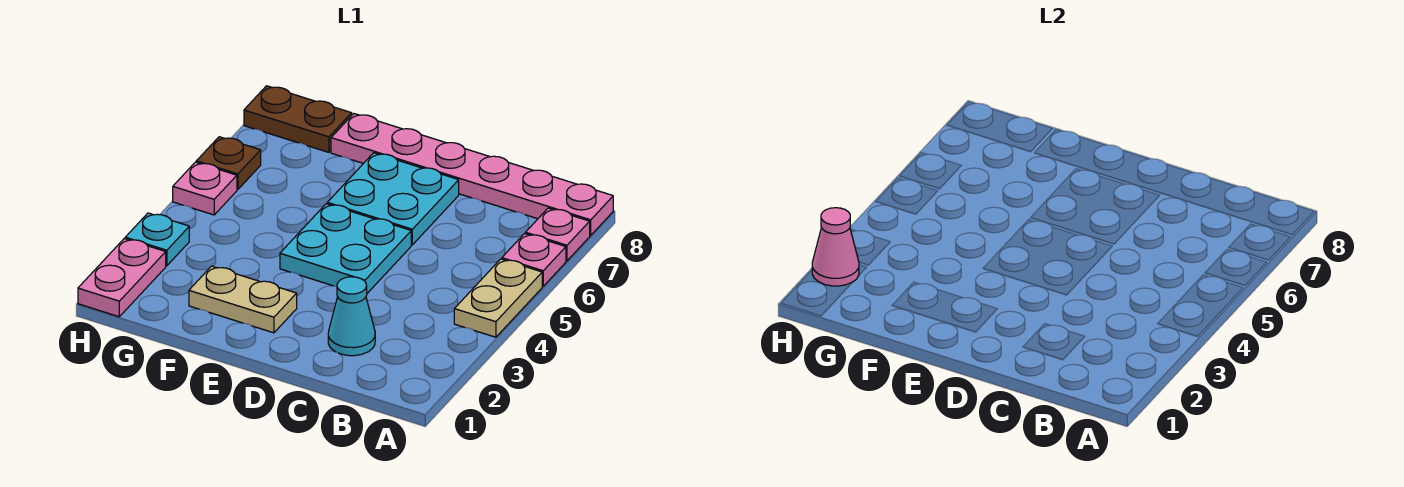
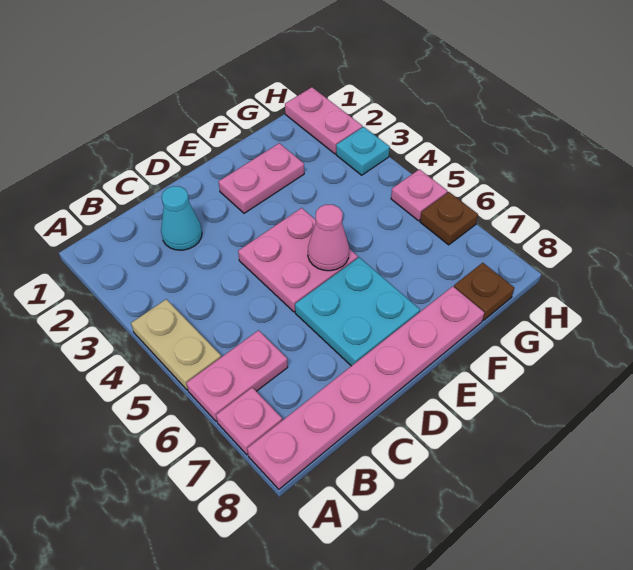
pink 1x1 plate [502,234,566,286] -> pink 1x2 plate [187,330,288,422]
cyan 2x2 plate [280,204,411,293] -> pink 2x2 plate [238,208,358,312]
tan 1x2 plate [189,266,297,333] -> pink 1x2 plate [219,143,304,213]
brown 1x2 plate [244,86,352,152] -> brown 1x1 plate [454,263,514,320]
pink 1x1 cone [812,208,859,286] -> pink 1x1 cone moved to [308,205,349,271]

